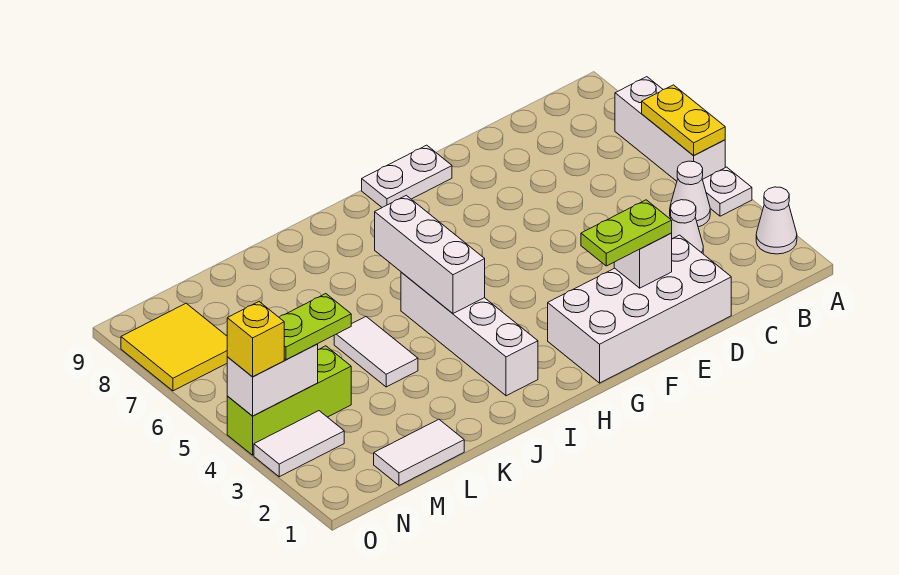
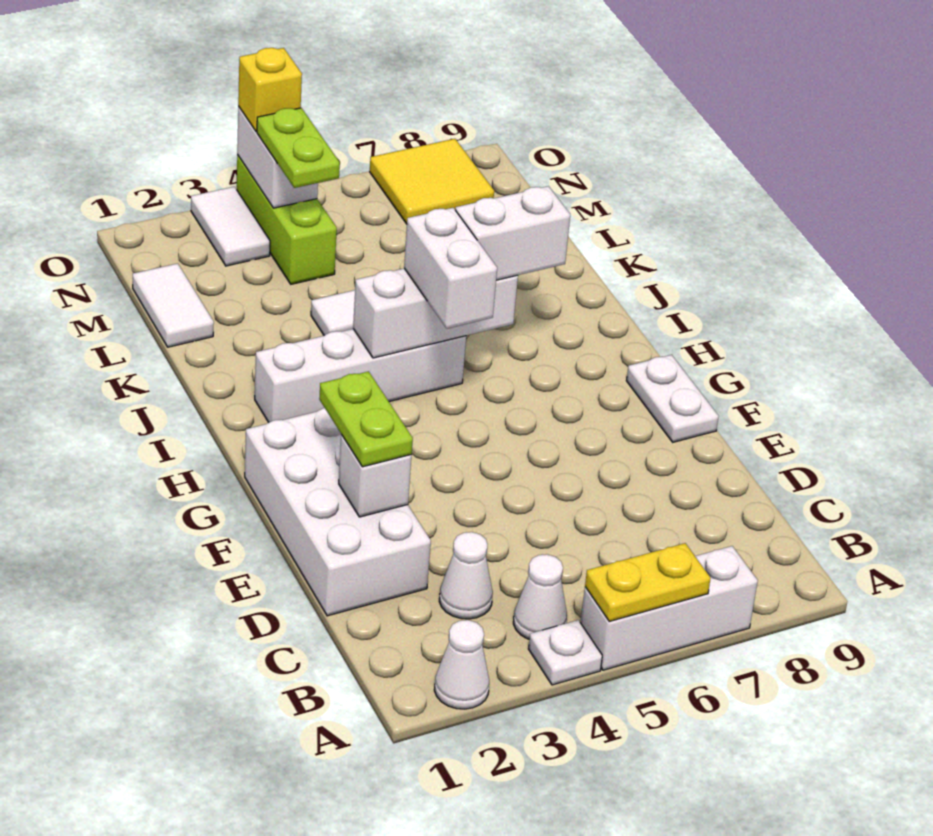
none -> white 1x2 brick [404,208,497,329]
none -> white 1x2 brick [456,186,570,280]

